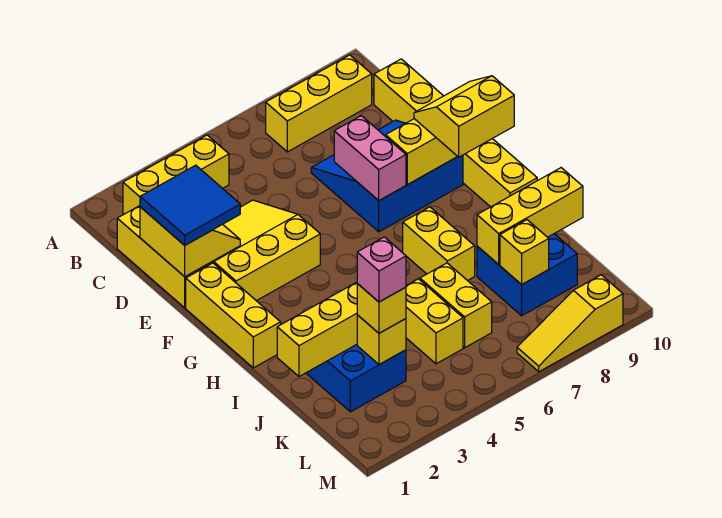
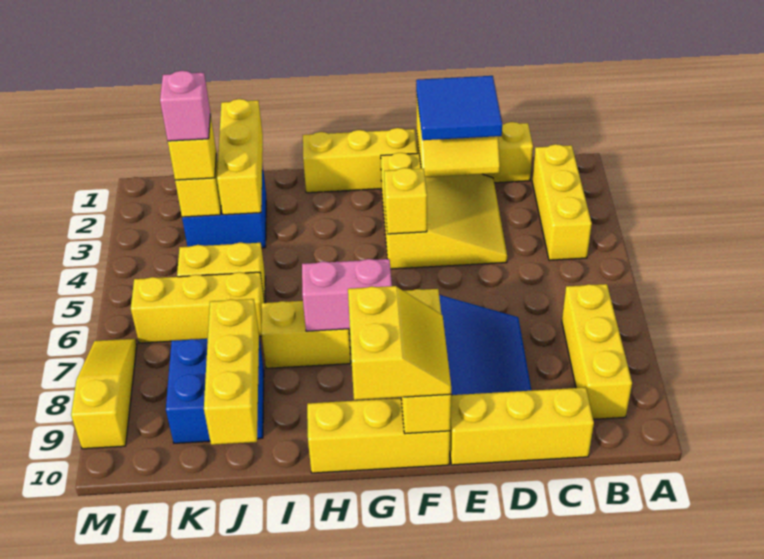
pink 1x2 brick [334,116,406,201] -> pink 1x2 brick moved to [302,259,392,331]
yellow 1x2 brick [420,263,492,348] -> yellow 1x3 brick [131,272,264,343]
yellow 1x1 brick [500,220,549,285] -> yellow 1x1 brick moved to [384,168,427,234]

